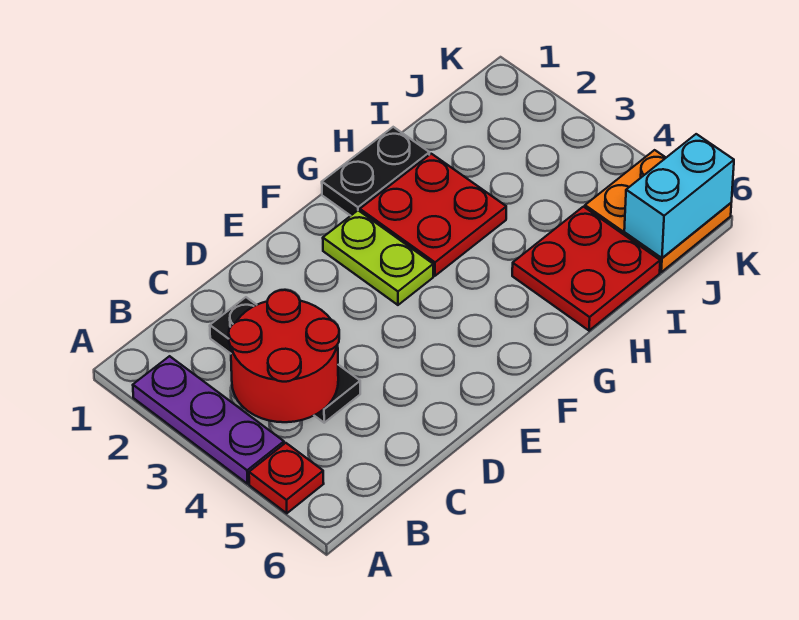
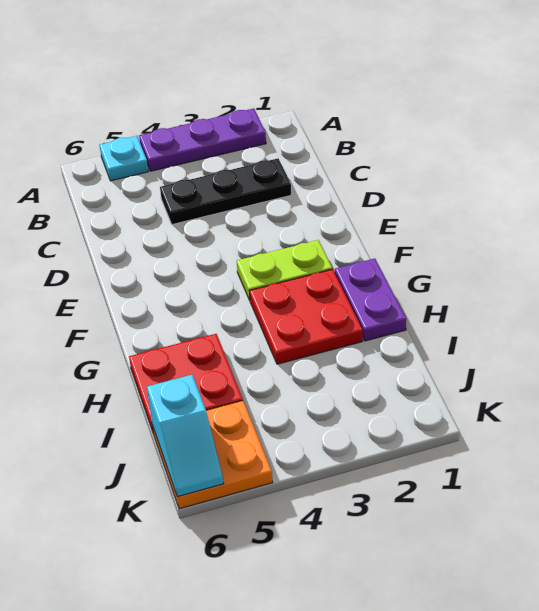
red 1x1 plate [249,443,324,513] -> cyan 1x1 plate [100,136,148,181]
red 2x2 round brick [229,290,339,422] -> none
black 1x2 plate [322,127,429,216] -> purple 1x2 plate [335,259,406,341]
cyan 1x2 brick [624,134,734,258] -> cyan 1x2 slope [147,375,224,497]

